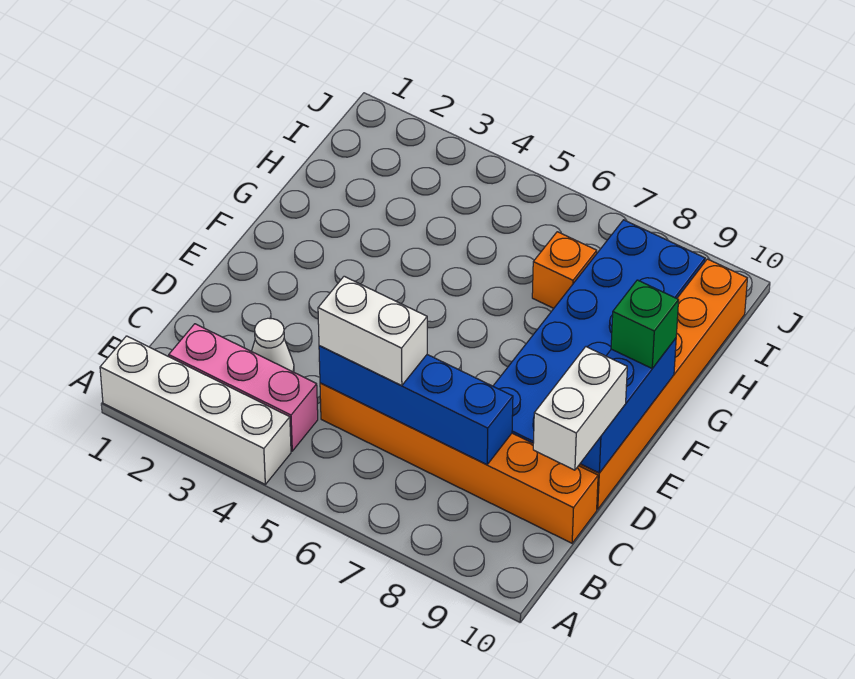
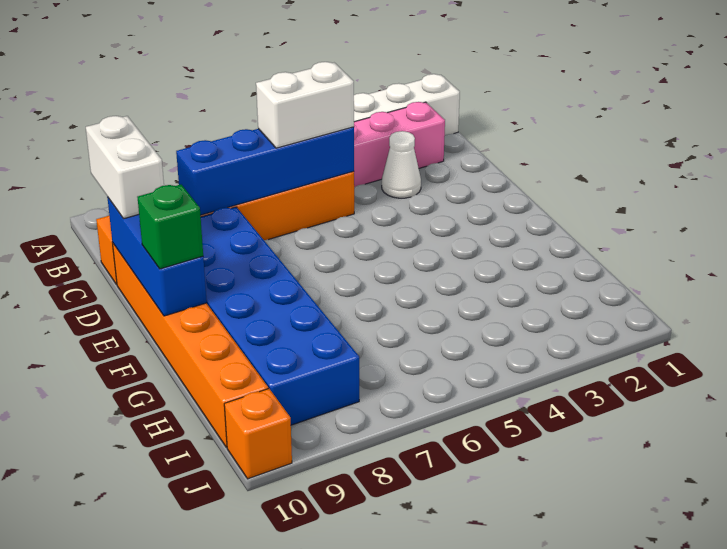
orange 1x1 brick [532,232,597,308] -> orange 1x1 brick moved to [224,389,292,479]

